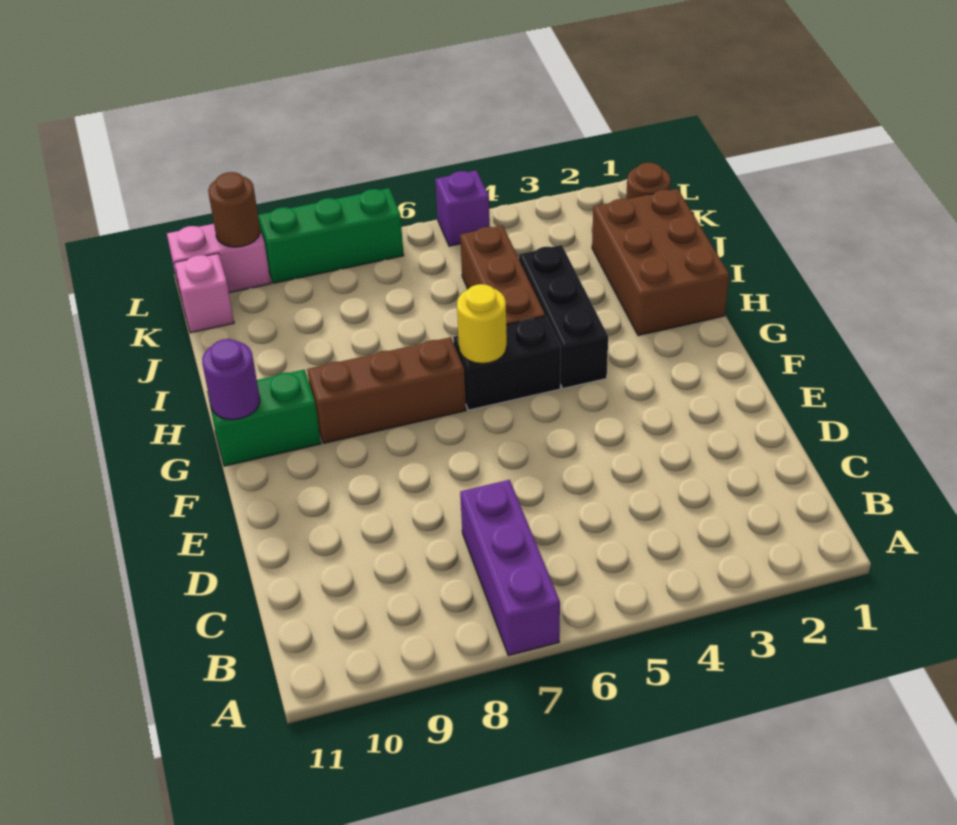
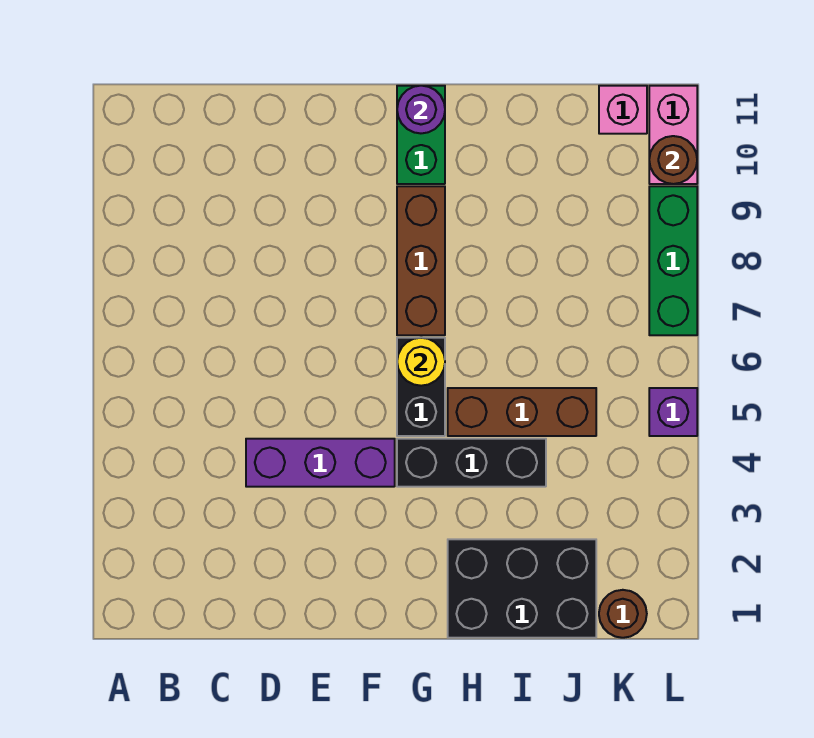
purple 1x3 brick [460,480,560,656] -> purple 1x3 brick moved to [246,439,395,487]
brown 2x3 brick [592,189,729,336] -> black 2x3 brick [448,539,596,638]

